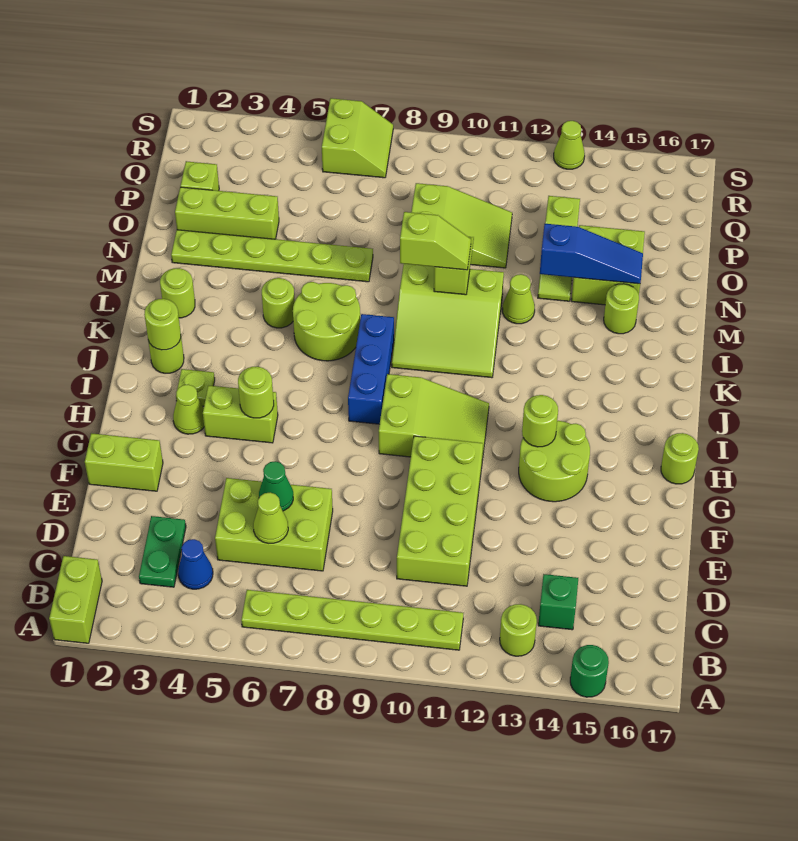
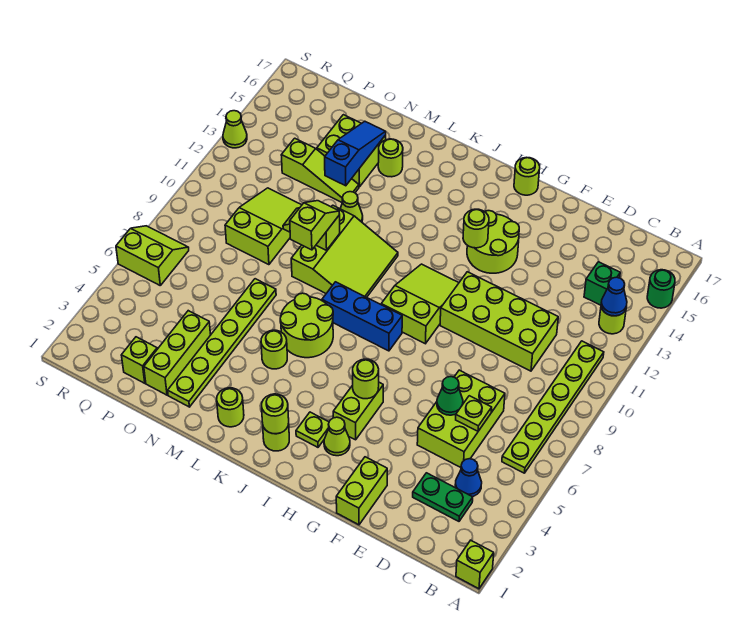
lime 1x2 brick [49,556,102,643] -> lime 1x1 brick [456,540,494,589]
none -> blue 1x1 cone [601,277,627,316]
lime 1x1 cone [253,492,288,544] -> lime 1x1 plate [456,396,492,431]

